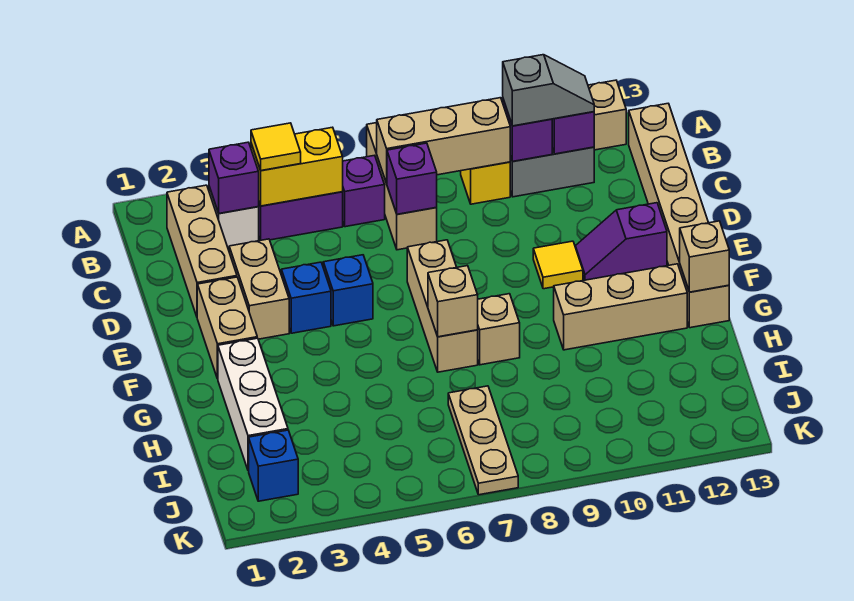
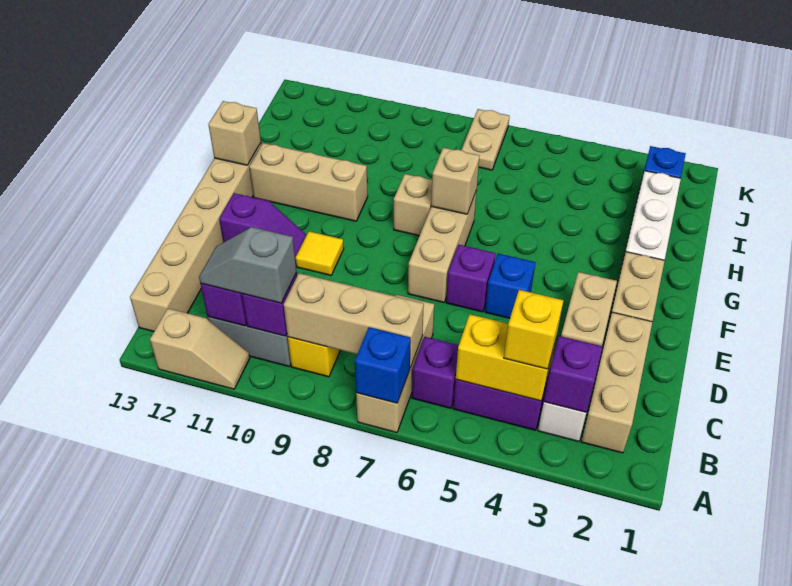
yellow 1x1 tile [251,123,301,171] -> yellow 1x1 brick [504,290,564,369]
purple 1x1 brick [387,143,437,214] -> purple 1x1 brick moved to [446,245,496,312]
blue 1x1 brick [281,262,331,333] -> blue 1x1 brick moved to [355,327,411,403]
tan 1x3 plate [448,386,518,495] -> tan 1x2 plate [462,109,510,170]

